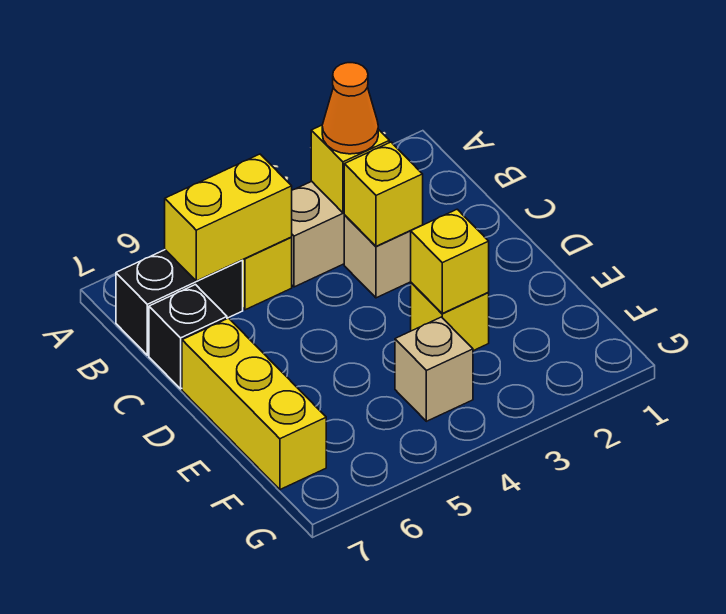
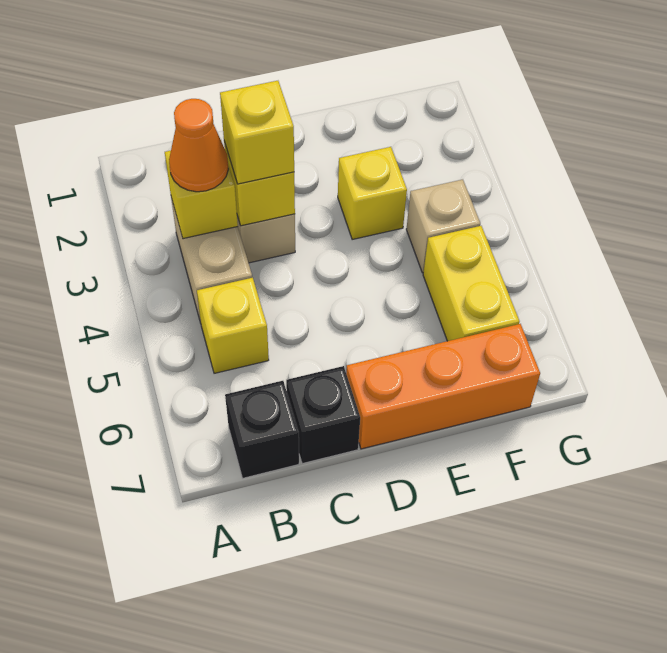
yellow 1x2 brick [165,154,292,281] -> yellow 1x2 brick moved to [423,226,519,341]
black 1x2 brick [116,250,243,355] -> black 1x1 brick [225,381,299,478]
yellow 1x3 brick [182,318,326,490] -> orange 1x3 brick [346,324,540,449]
yellow 1x1 brick [411,209,489,313] -> yellow 1x1 brick moved to [220,81,294,184]

